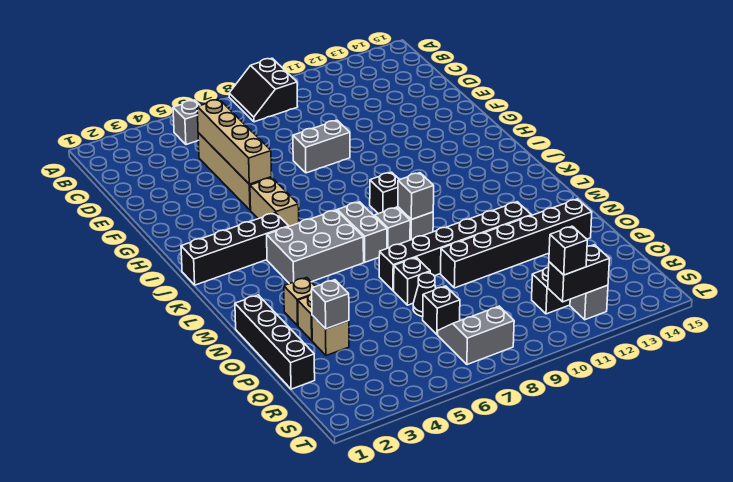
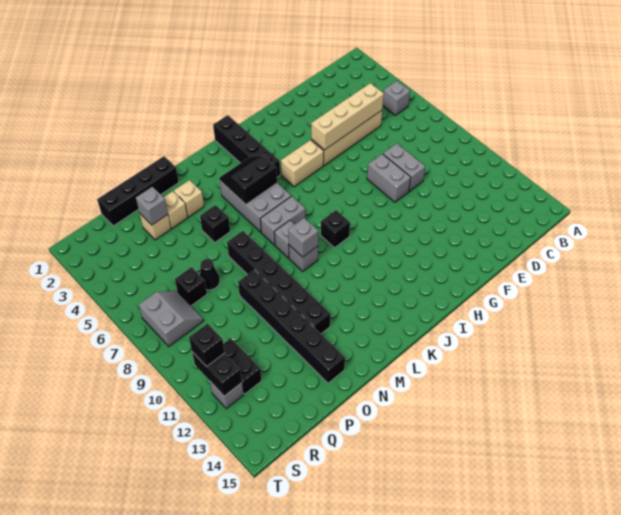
black 2x2 slope [229,58,298,122] -> black 2x2 slope moved to [219,155,277,204]
none -> grey 1x2 brick [383,143,425,191]
black 1x1 brick [394,257,430,305] -> black 1x1 brick moved to [200,205,230,242]

